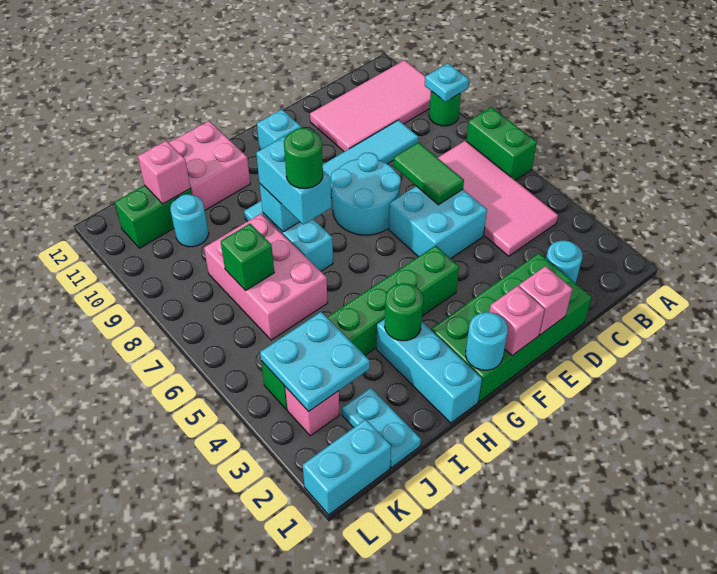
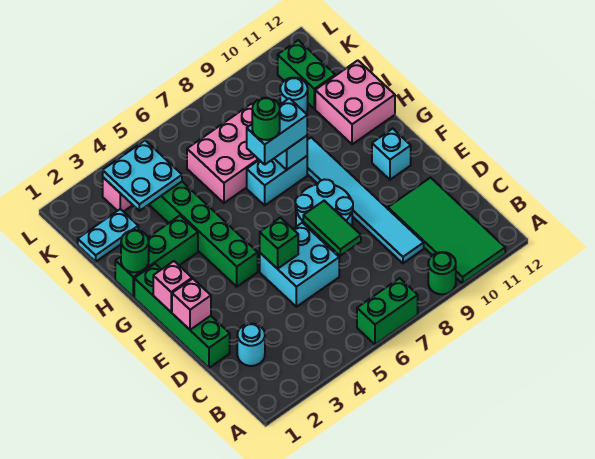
cyan 1x1 plate [425,63,469,102] -> none
pink 2x4 tile [310,60,431,152] -> green 2x4 tile [388,178,505,283]
pink 2x4 tile [438,141,558,256] -> none
green 2x4 brick [431,253,592,402] -> green 1x4 brick [134,264,230,368]
green 1x2 tile [393,142,464,205] -> green 1x2 tile turned to [303,201,361,256]
cyan 1x1 round brick [466,312,508,370] -> none
cyan 1x3 brick [376,319,482,423] -> green 1x3 brick [115,216,198,297]
green 1x1 round brick [385,283,423,341] -> green 1x1 round brick moved to [121,230,149,272]
green 1x1 brick [221,224,274,291] -> green 1x1 brick moved to [260,218,298,269]
pink 1x1 brick [138,141,190,204] -> none
cyan 1x2 brick [303,419,391,515] -> none

